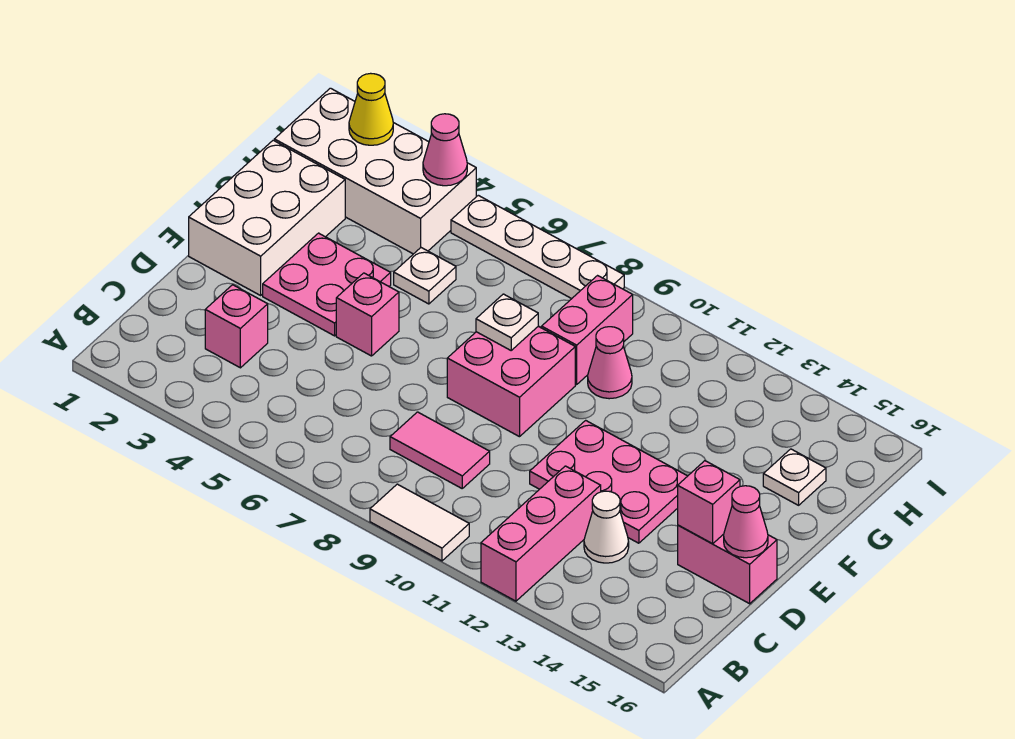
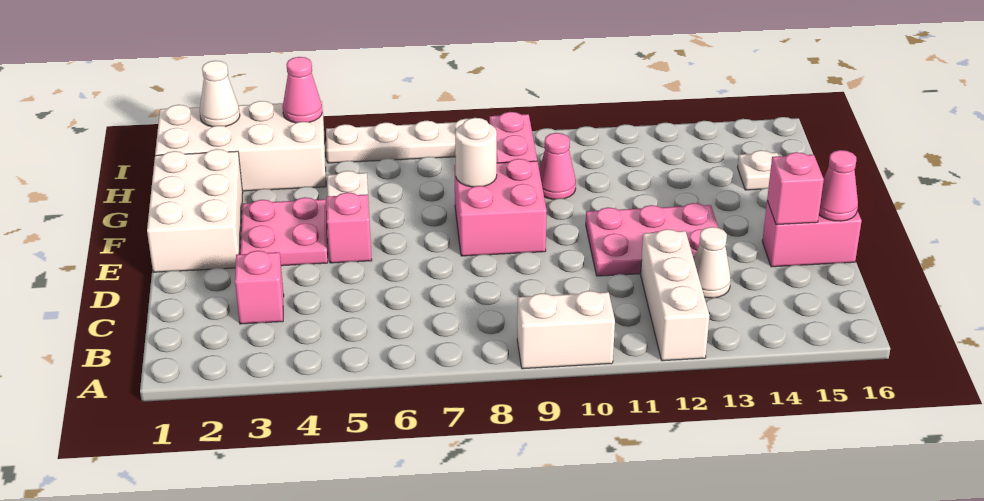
white 1x2 tile [370,484,469,561] -> white 1x2 brick [517,291,615,369]
pink 1x3 brick [481,466,601,601] -> white 1x3 brick [641,229,710,361]
pink 1x2 tile [390,412,490,488] -> none
white 1x1 plate [476,294,538,350] -> white 1x1 round brick [455,118,497,187]
yellow 1x1 cone [349,73,393,145] -> white 1x1 cone [200,61,240,127]

